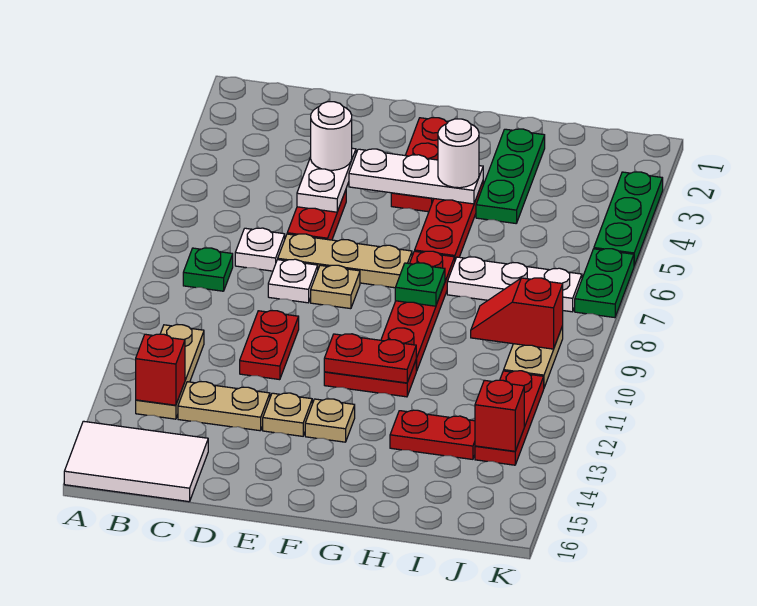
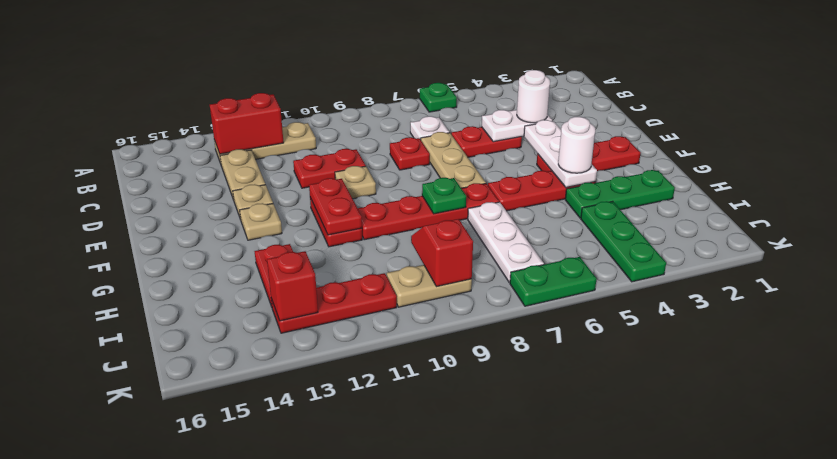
white 2x3 tile [64,421,208,502] -> none
green 1x1 plate [183,248,233,291] -> green 1x1 plate moved to [420,83,457,112]
red 1x1 brick [136,334,185,405] -> red 1x2 brick [210,93,284,154]
white 1x1 plate [268,259,318,303] -> red 1x1 plate [390,137,430,170]
tan 1x1 plate [311,265,360,309] -> tan 1x1 plate moved to [335,166,376,199]
green 1x3 plate [594,172,663,266] -> green 1x3 plate turned to [581,201,666,282]

